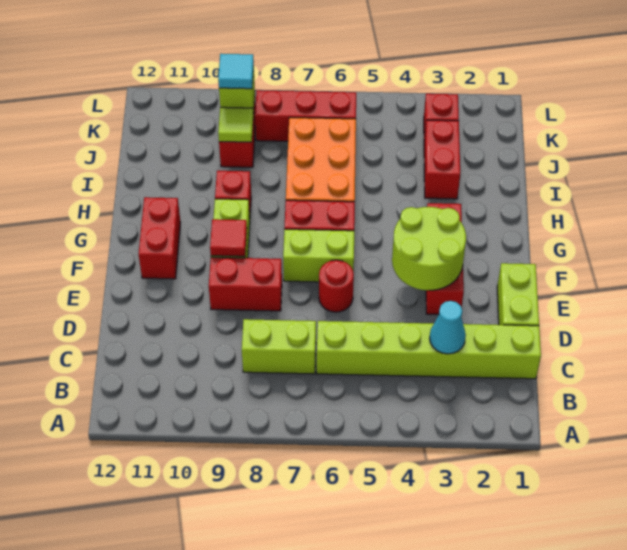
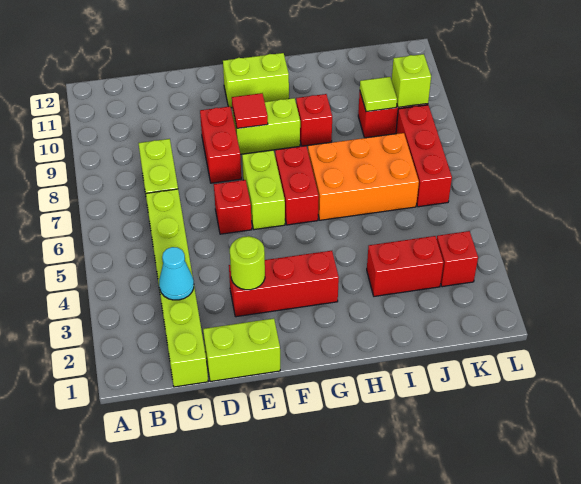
lime 2x2 round brick [392,207,466,290] -> lime 1x1 round brick [230,236,265,290]
red 1x1 round brick [319,260,354,312] -> red 1x1 brick [214,180,252,234]
red 1x2 brick [139,197,181,279] -> lime 1x2 brick [223,53,289,108]
cyan 1x1 tile [218,54,254,89] -> none

